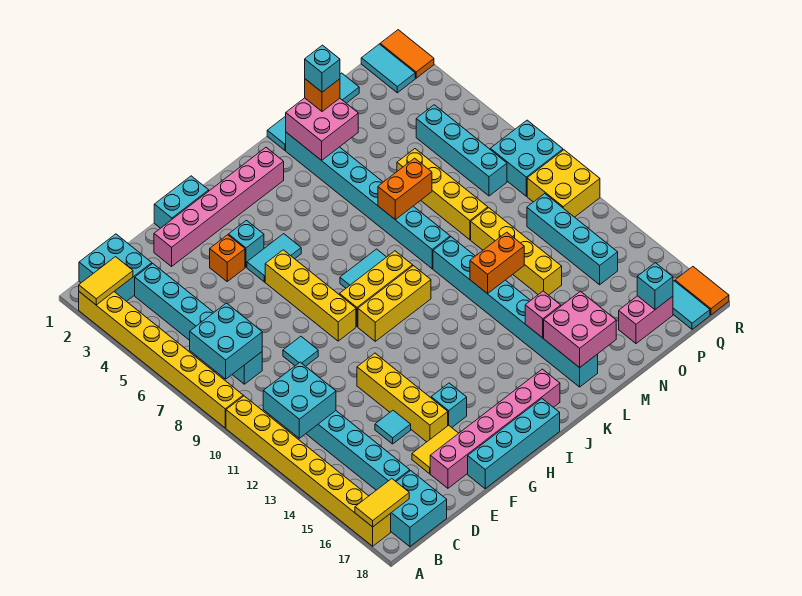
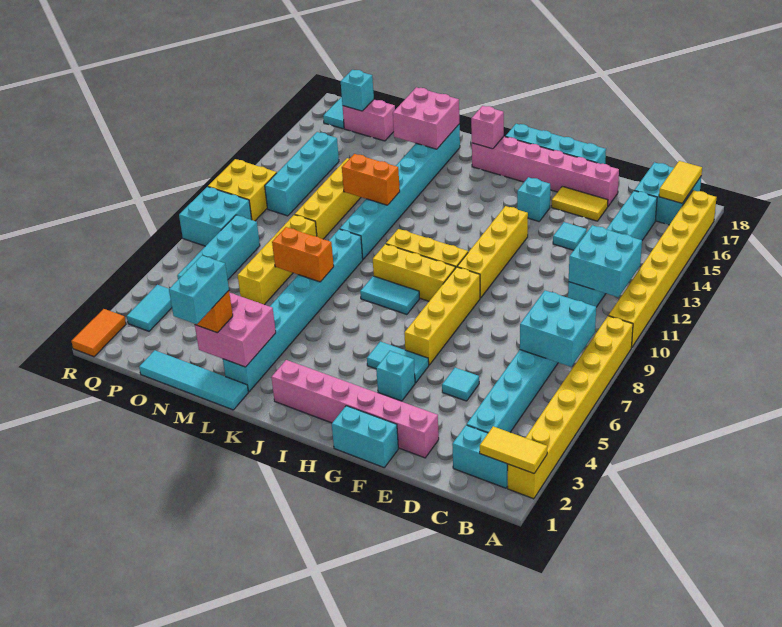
yellow 1x2 tile [355,479,409,527] -> yellow 1x2 tile turned to [659,161,702,203]
cyan 2x2 brick [79,234,152,301] -> cyan 1x2 brick [452,425,508,488]
cyan 1x1 tile [283,336,318,366] -> cyan 1x1 tile moved to [442,368,479,401]
orange 1x1 brick [210,235,245,281] -> none
yellow 1x4 brick [357,353,448,442] -> yellow 1x4 brick moved to [457,206,528,298]
pink 1x1 brick [525,291,561,338] -> pink 1x1 brick moved to [471,106,504,149]
cyan 1x1 brick [305,45,340,92] -> cyan 1x2 brick [169,256,229,324]
cyan 1x2 tile [361,44,415,93] -> cyan 1x2 tile moved to [127,285,172,331]
orange 1x2 tile [675,267,729,315] -> none

